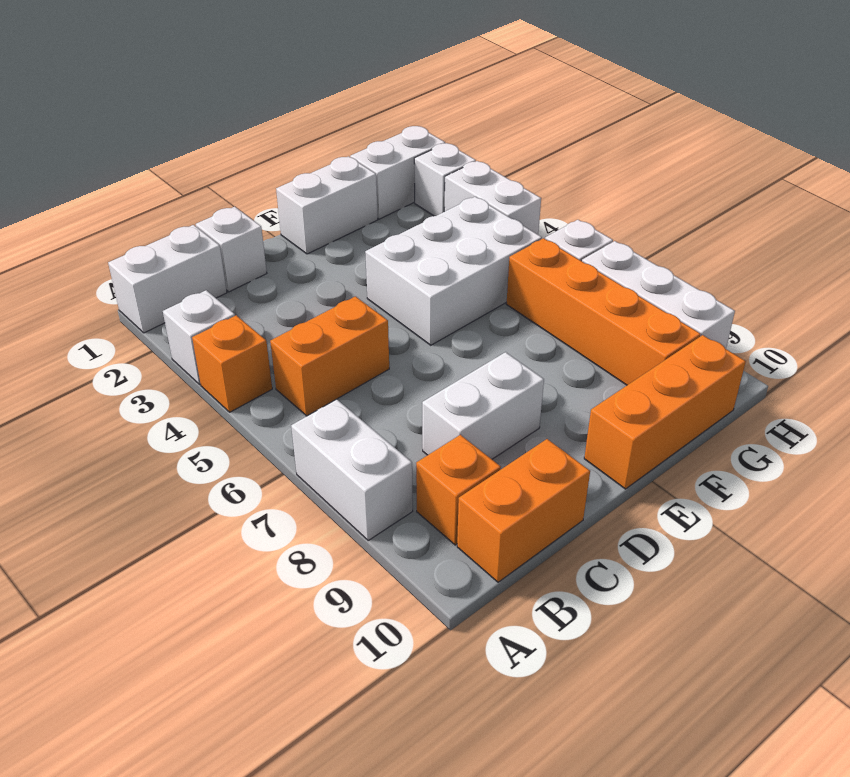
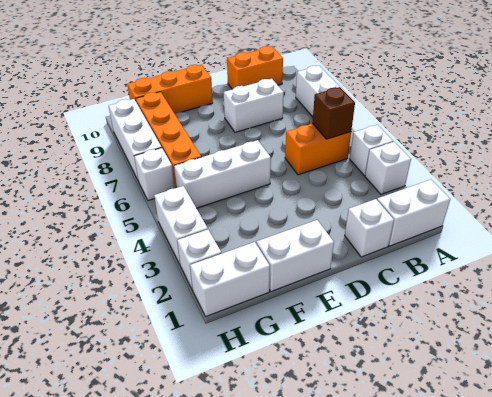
orange 1x1 brick [192,315,272,412] -> white 1x1 brick [350,125,393,176]
none -> brown 1x1 brick [312,87,355,139]
orange 1x1 brick [416,435,501,545] -> none
white 2x3 brick [365,197,542,345] -> white 1x3 brick [174,140,271,208]

